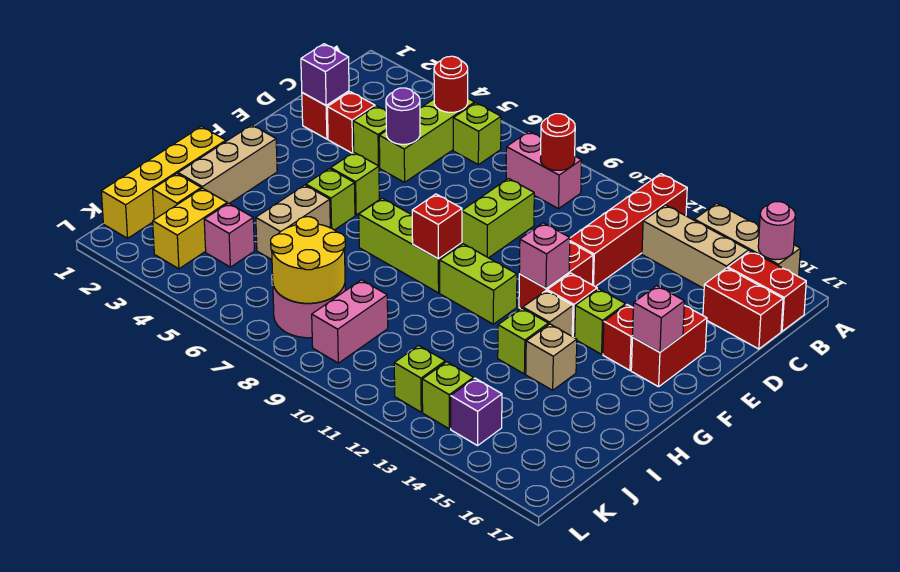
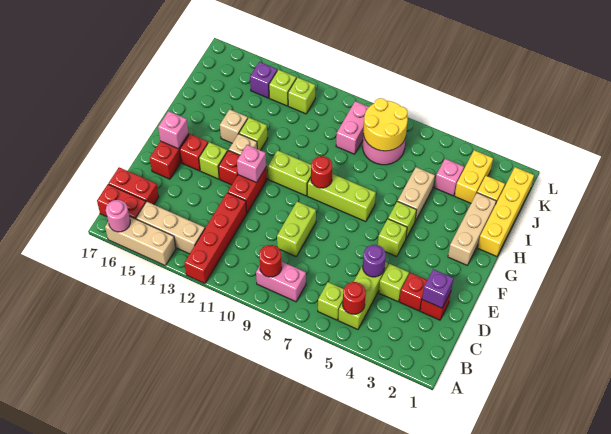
red 1x1 brick [412,194,462,259] -> red 1x1 round brick [311,156,332,188]

